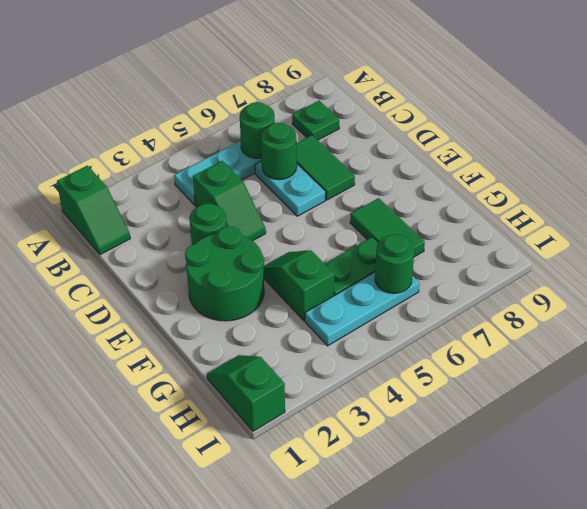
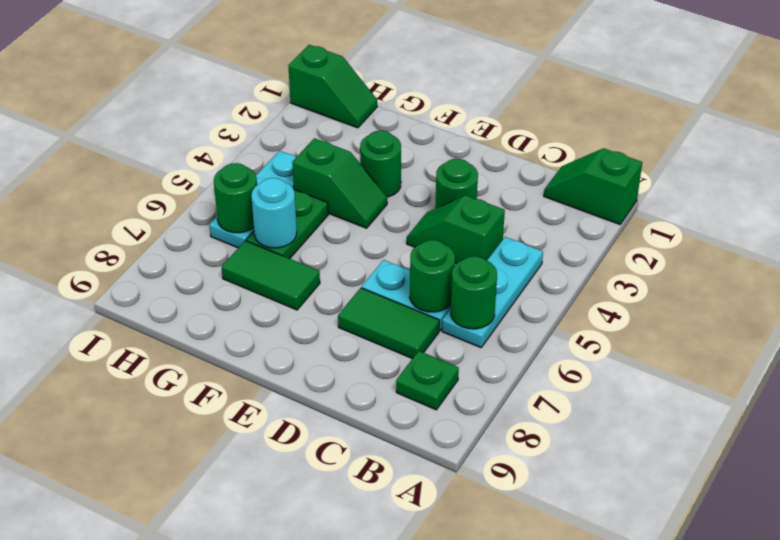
green 2x2 round brick [185,227,264,321] -> green 1x1 round brick [360,131,401,197]
none -> cyan 1x1 round brick [251,178,297,248]

